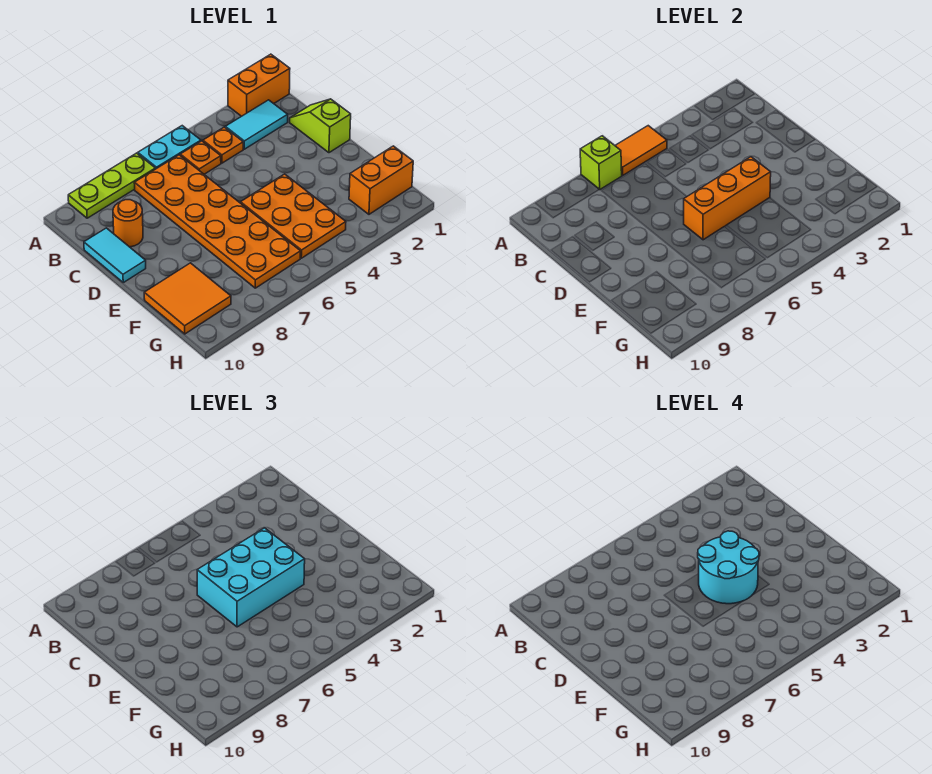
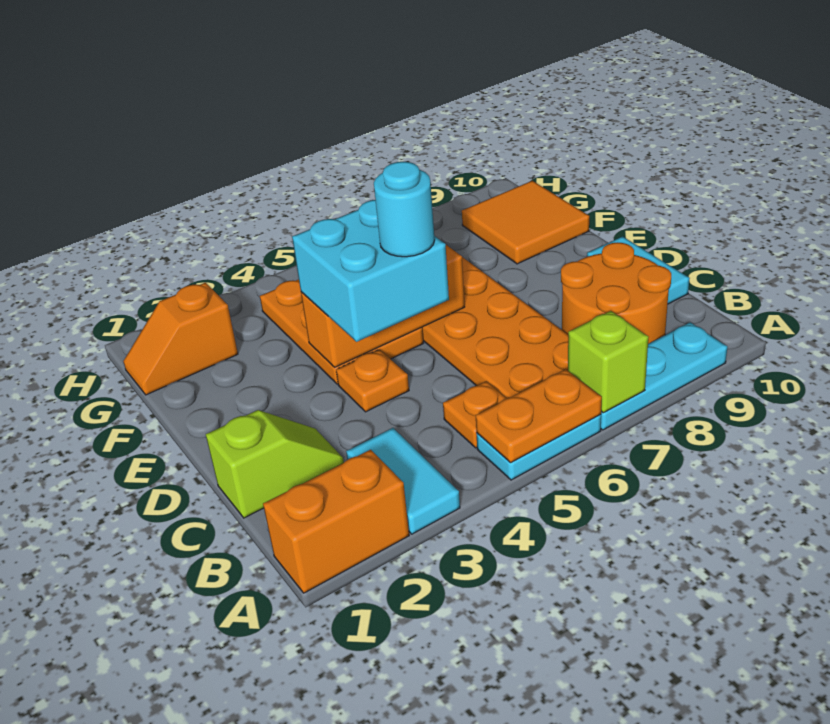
orange 1x2 tile [615,126,667,175] -> orange 1x2 plate [476,369,602,462]
lime 1x3 plate [68,153,155,218] -> cyan 1x3 plate [601,322,727,430]
cyan 1x2 tile [225,100,288,149] -> cyan 1x2 tile turned to [346,428,460,534]
orange 1x1 plate [203,127,243,163] -> orange 1x1 plate moved to [336,349,409,412]
lime 1x2 slope [290,99,351,153] -> lime 1x2 slope turned to [206,410,344,518]
orange 1x1 round brick [113,200,143,247] -> orange 2x2 round brick [561,242,671,344]
cyan 2x3 brick [197,528,305,627] -> cyan 2x2 brick [292,200,449,342]
cyan 2x2 round brick [698,531,759,604] -> cyan 1x1 round brick [374,162,435,257]
orange 1x2 brick [349,146,413,214] -> orange 1x2 slope [123,283,238,395]

